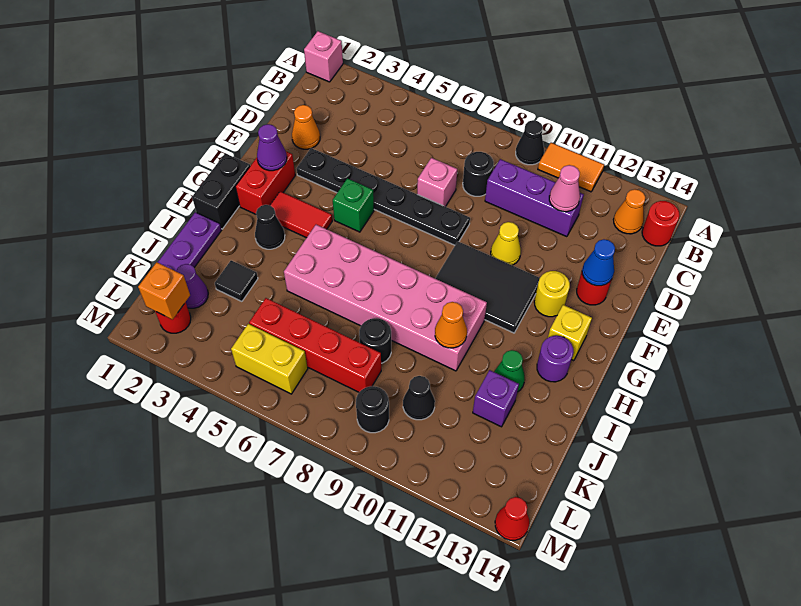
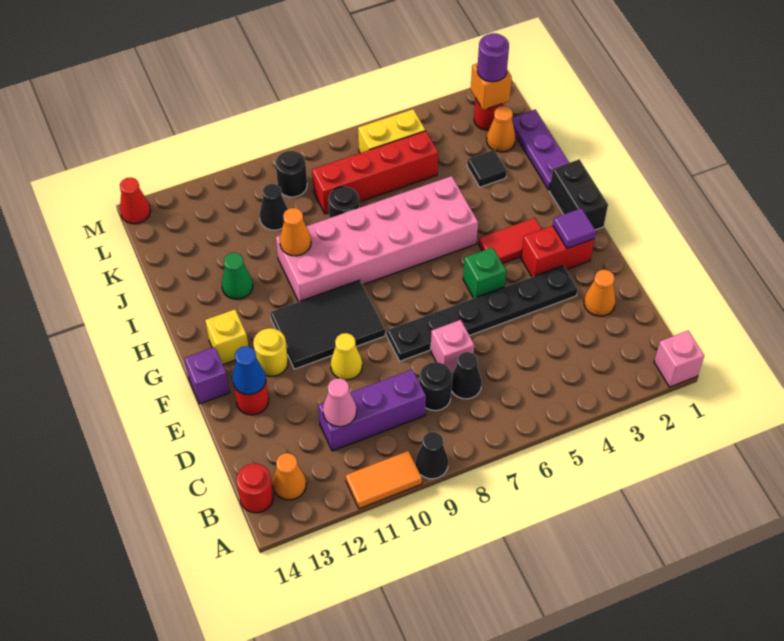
red 1x2 brick [236,152,295,214] -> red 1x2 brick turned to [521,226,594,277]
purple 1x1 cone [257,124,287,171] -> purple 1x1 tile [553,208,596,248]
black 1x1 cone [255,205,285,249] -> black 1x1 cone moved to [451,352,482,399]
purple 1x1 round brick [537,336,573,382] -> purple 1x1 round brick moved to [477,33,509,82]
purple 1x1 brick [473,370,519,427] -> purple 1x1 brick moved to [184,347,230,404]
purple 1x1 cone [176,264,208,308] -> orange 1x1 cone [487,106,516,152]

